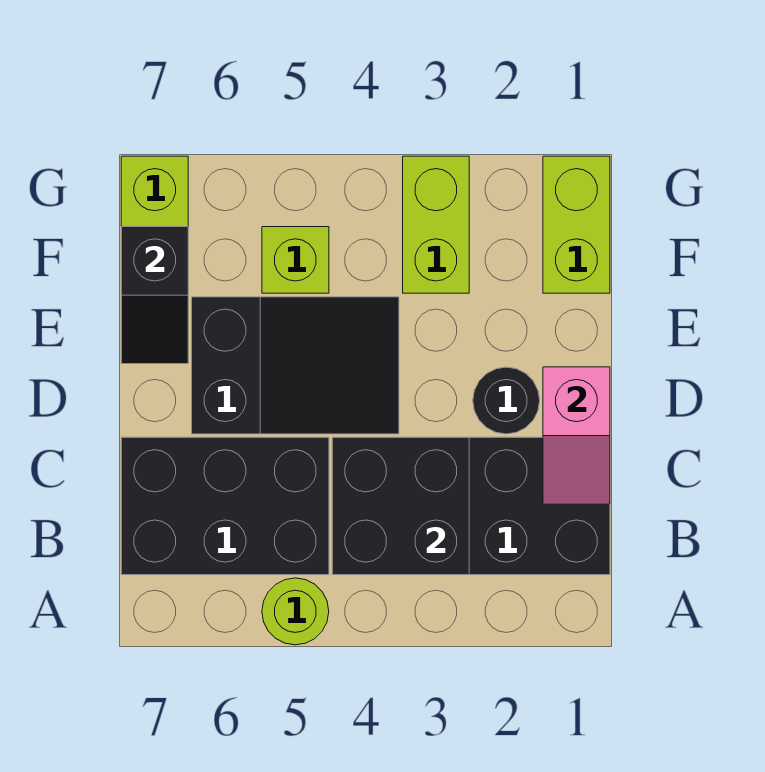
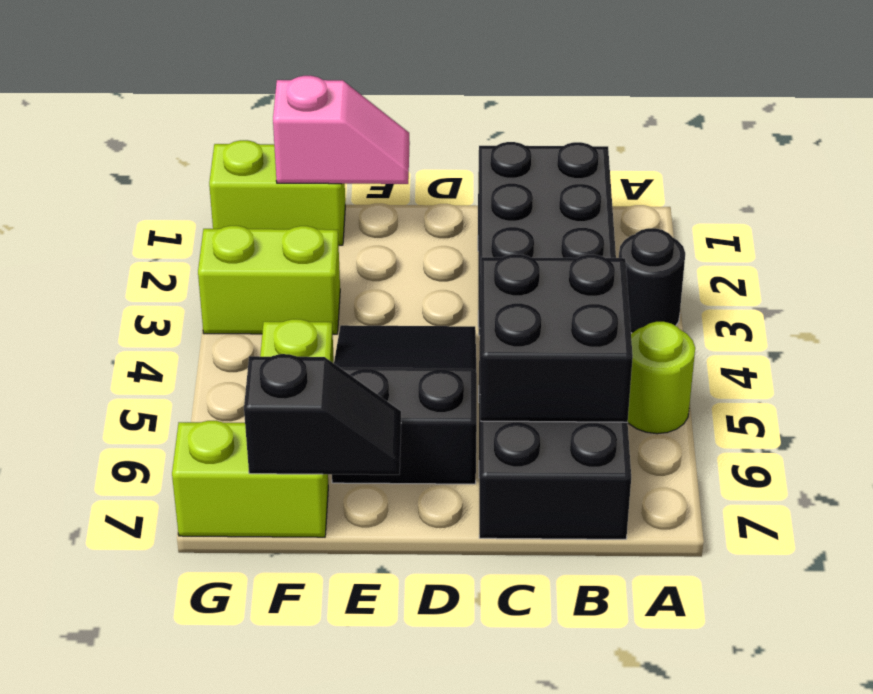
black 2x2 brick [332,437,469,575] -> black 2x2 brick moved to [480,254,633,422]
pink 1x2 slope [543,367,610,504] -> pink 1x2 slope moved to [273,76,410,184]
black 1x1 round brick [473,367,540,434] -> black 1x1 round brick moved to [619,228,685,333]

